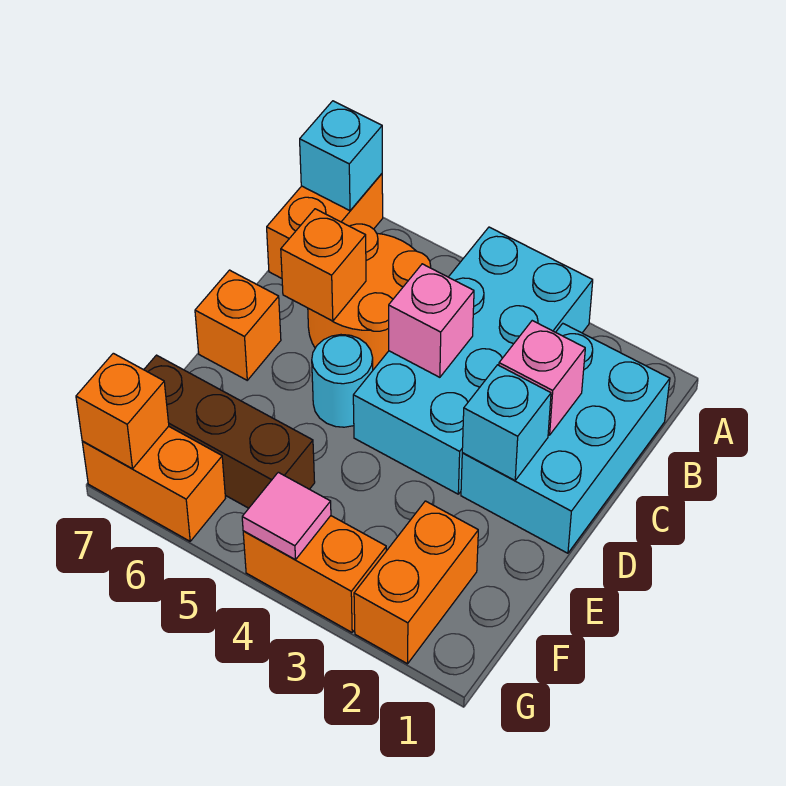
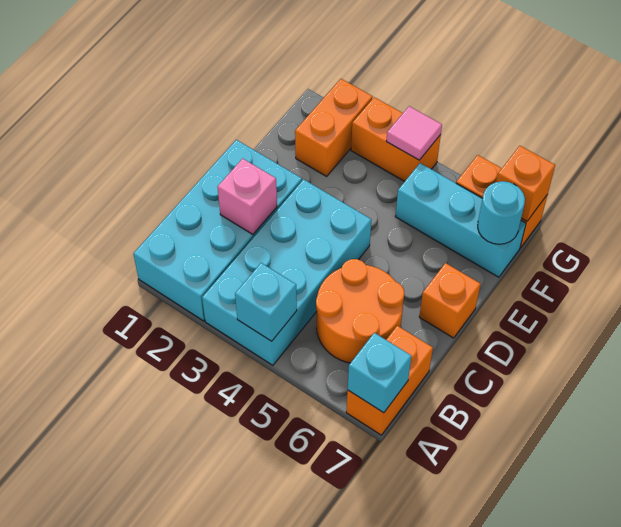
cyan 2x3 brick [461,324,670,553] -> cyan 2x4 brick [133,140,302,321]
pink 1x1 brick [389,264,474,377] -> none
orange 1x1 brick [281,209,366,321] -> none
cyan 1x1 brick [462,365,551,480] -> cyan 1x1 brick moved to [235,263,297,341]
cyan 1x1 round brick [312,335,373,427] -> cyan 1x1 round brick moved to [478,181,525,244]
brown 1x3 brick [144,355,315,508] -> cyan 1x3 brick [395,163,526,277]

